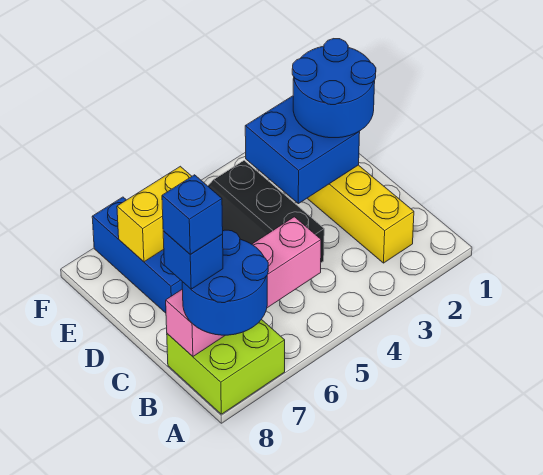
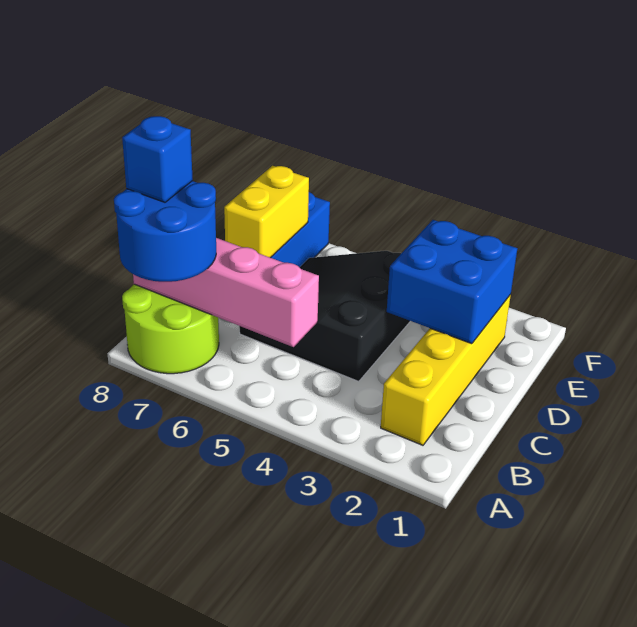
lime 2x2 brick [167,319,285,414] -> lime 2x2 round brick [122,284,219,374]
blue 1x1 brick [162,175,223,254] -> none
blue 2x2 round brick [292,39,376,138] -> none
yellow 1x2 brick [117,166,192,262] -> yellow 1x2 brick turned to [224,166,309,258]

